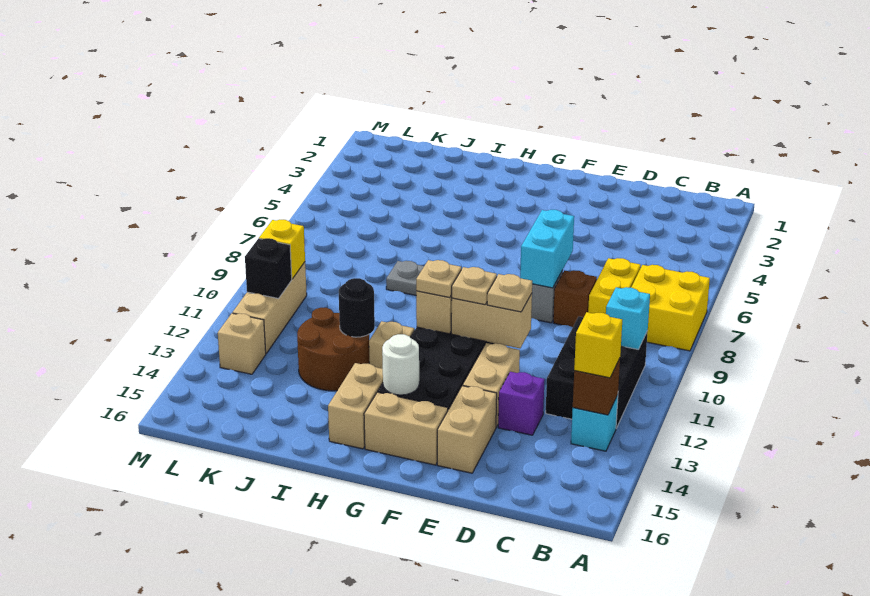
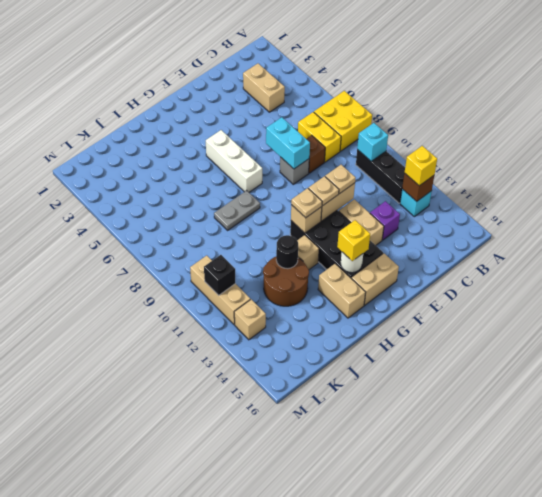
black 2x3 brick [546,317,648,428] -> black 1x3 brick [356,150,405,203]
tan 1x2 brick [437,386,497,473] -> tan 1x2 brick moved to [243,64,285,112]
none -> white 1x3 brick [206,130,262,192]
yellow 1x1 brick [259,220,305,279] -> yellow 1x1 brick moved to [337,220,370,261]

